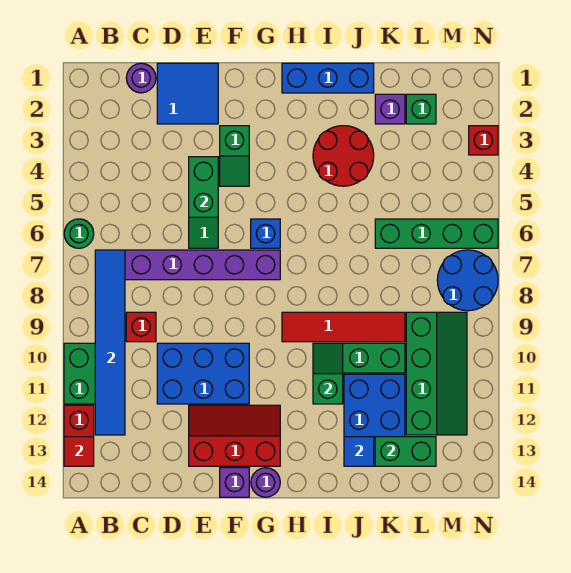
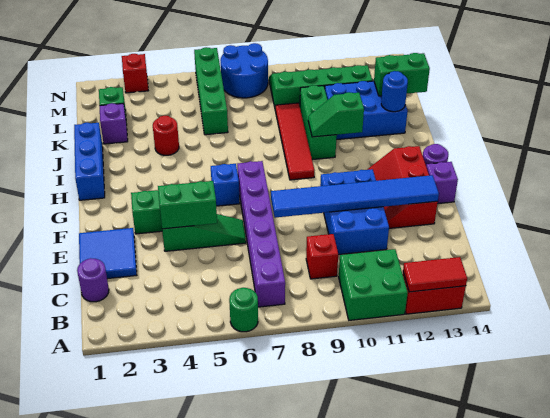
red 1x1 tile [64,437,94,466] -> red 1x2 tile [403,257,467,292]
blue 1x6 tile [95,250,125,435] -> blue 1x6 tile moved to [271,175,439,218]
red 2x2 round brick [313,126,374,186] -> red 1x1 round brick [153,116,179,155]
blue 1x1 tile [344,437,374,466] -> blue 1x1 round brick [381,71,408,112]
green 1x2 brick [375,437,436,466] -> green 1x2 brick turned to [374,53,430,96]

